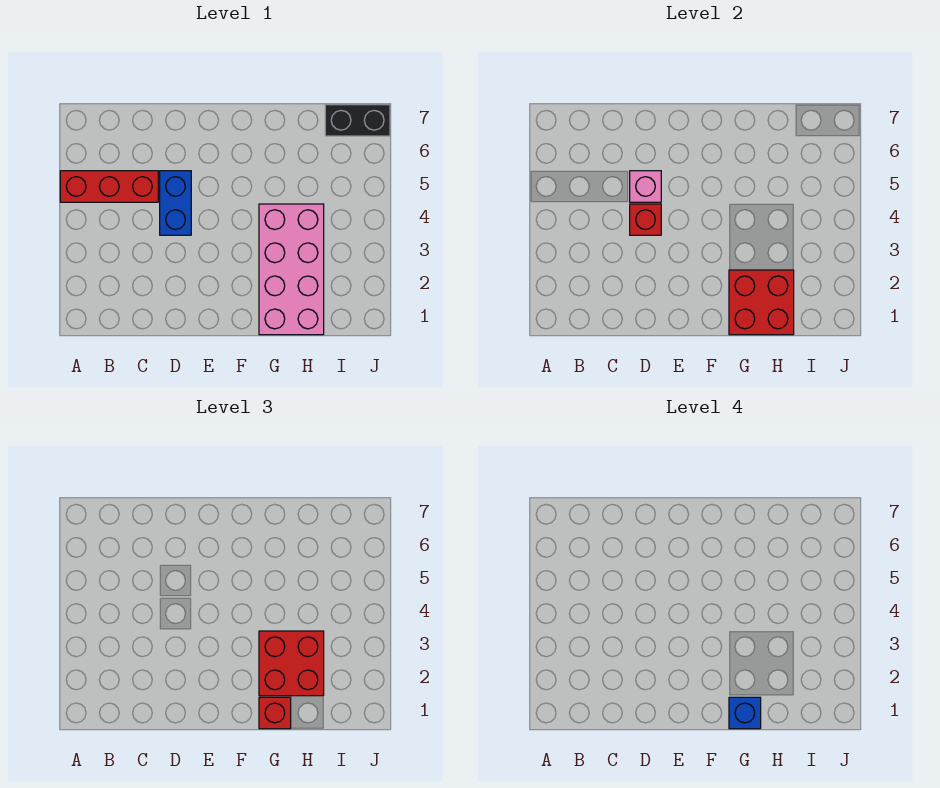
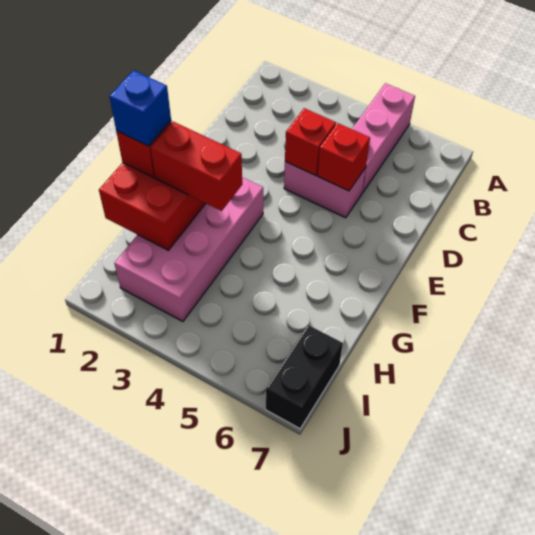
red 1x3 brick [60,171,158,202] -> pink 1x3 brick [352,83,415,193]
blue 1x2 brick [160,171,191,235] -> pink 1x2 brick [284,162,366,218]
pink 1x1 brick [630,171,661,202] -> red 1x1 brick [318,123,370,191]
pink 2x4 brick [259,204,324,335] -> pink 2x4 brick turned to [114,178,263,322]
red 2x2 brick [259,631,324,696] -> red 1x2 brick [151,122,242,211]

